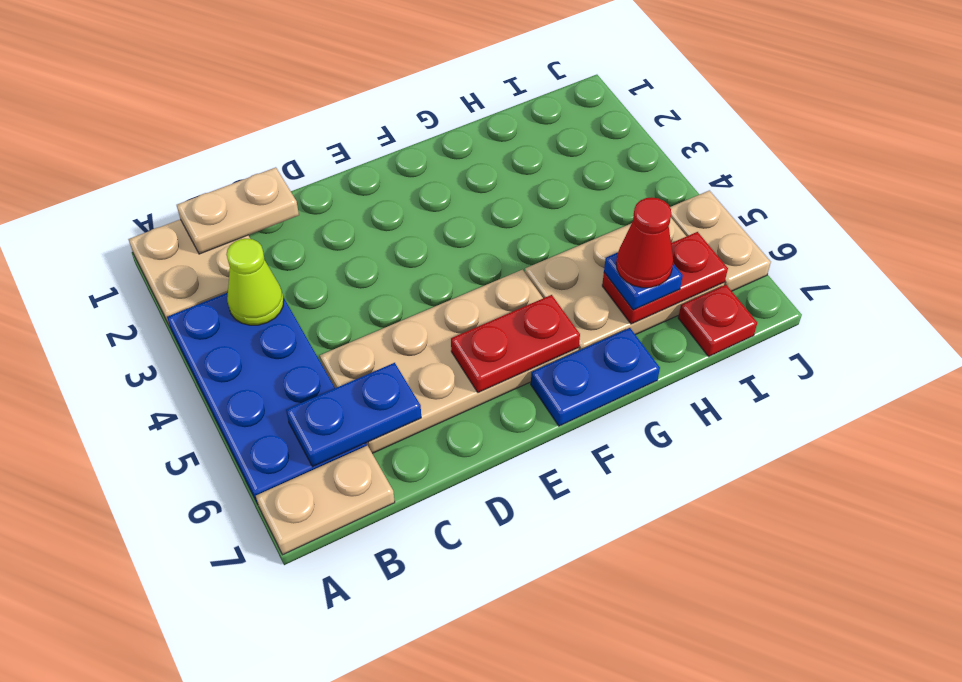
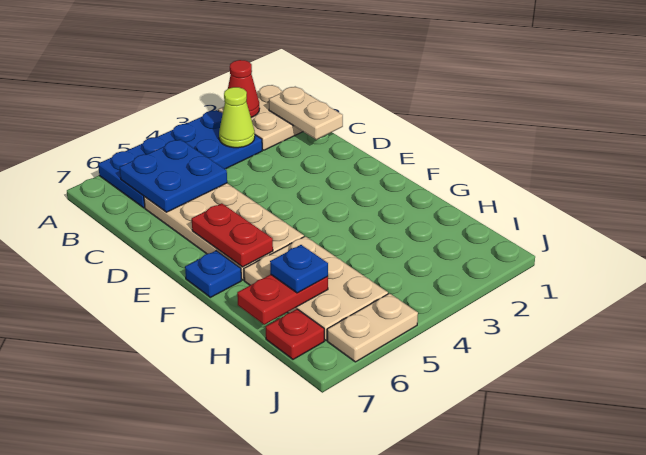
tan 1x2 plate [256,446,395,555] -> none
blue 1x2 plate [286,363,421,467] -> blue 2x2 plate [120,139,227,212]
blue 1x2 plate [531,328,660,426] -> blue 1x1 plate [185,251,241,297]
red 1x2 plate [602,232,728,324] -> red 1x2 plate turned to [237,275,328,325]
red 1x1 cone [616,198,673,288] -> red 1x1 cone moved to [228,60,260,117]

